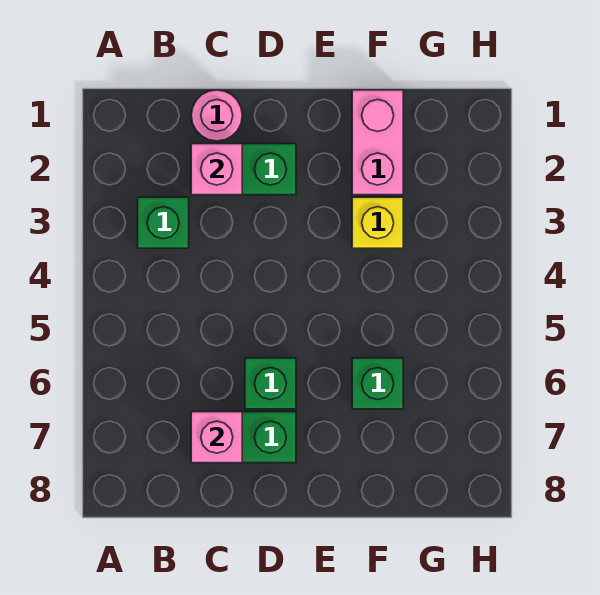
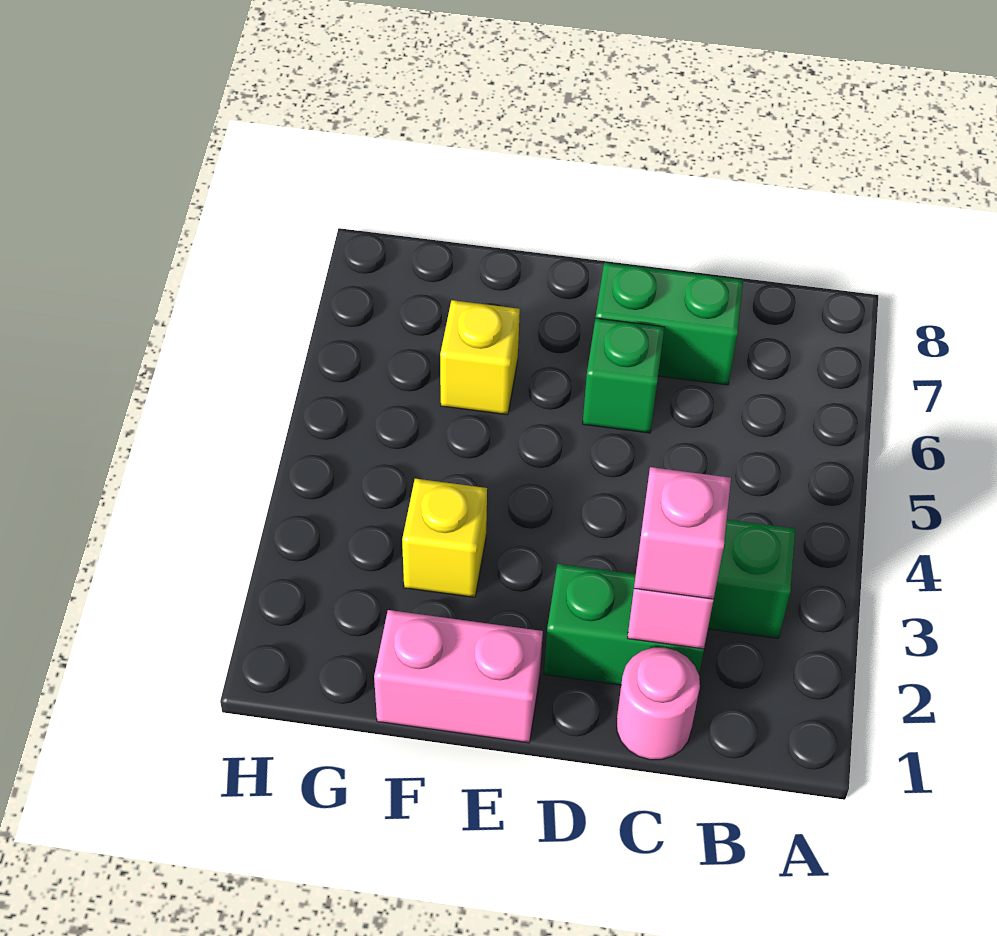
pink 1x1 brick [191,412,242,463] -> pink 1x1 brick moved to [634,467,731,599]
pink 1x2 brick [352,90,403,195] -> pink 1x2 brick turned to [374,610,543,743]
green 1x1 brick [352,358,403,409] -> yellow 1x1 brick [440,300,520,415]

